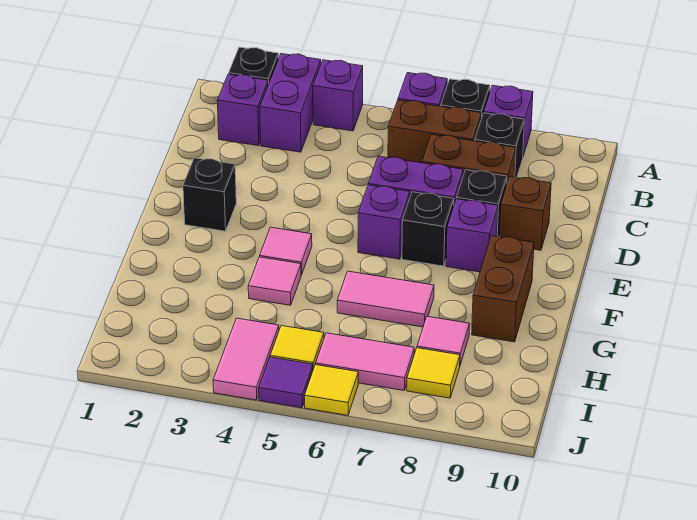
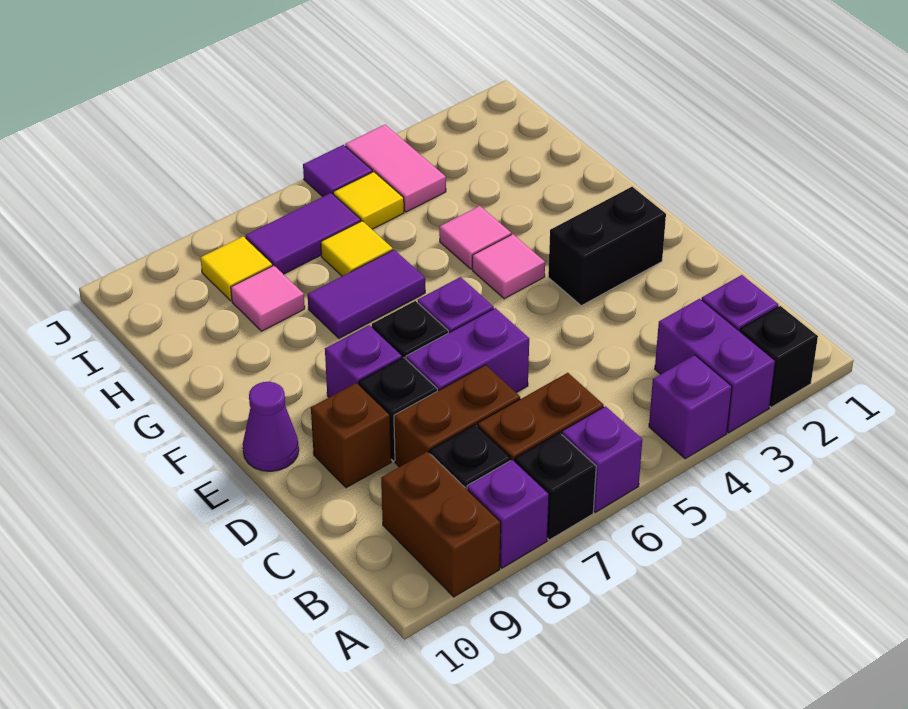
black 1x1 brick [183,158,236,231] -> black 1x2 brick [548,187,666,306]
none -> purple 1x1 cone [243,382,299,471]
brown 1x2 brick [472,236,534,342] -> brown 1x2 brick moved to [381,452,501,597]
pink 1x2 tile [337,271,434,327] -> purple 1x2 tile [308,250,425,338]
pink 1x2 tile [316,333,414,391] -> purple 1x2 tile [246,193,361,274]
yellow 1x1 tile [305,365,359,415] -> yellow 1x1 tile moved to [321,221,393,276]

